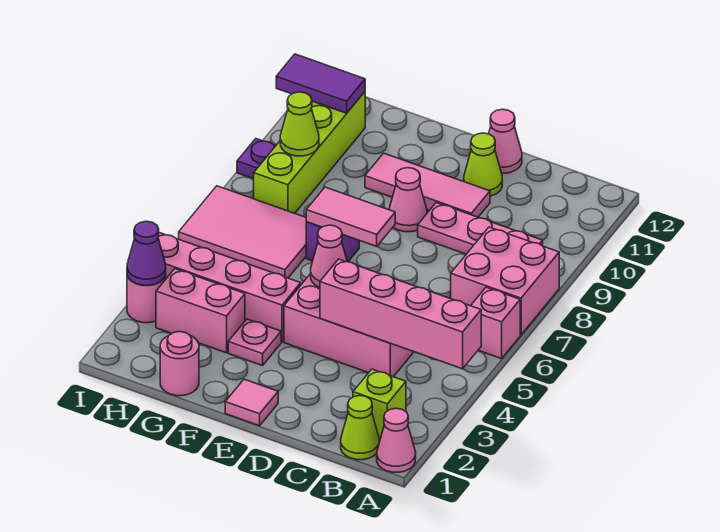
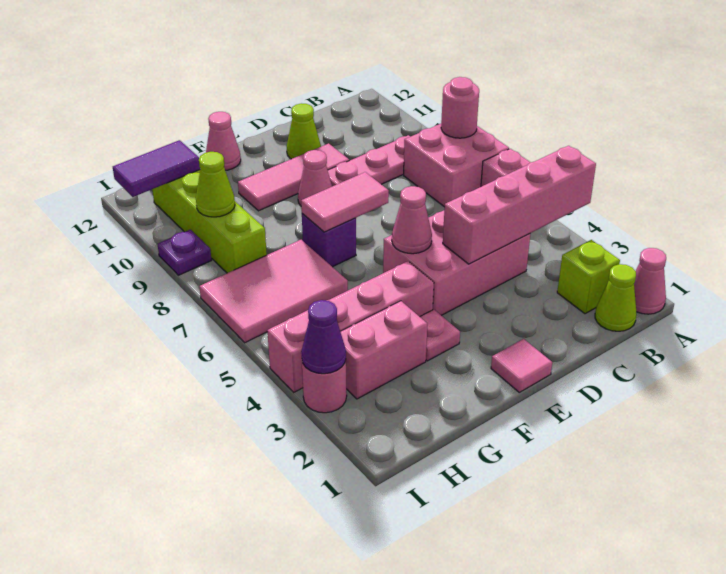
pink 1x1 cone [489,109,522,173] -> pink 1x1 cone moved to [206,112,241,170]
pink 1x1 round brick [160,332,199,396] -> pink 1x1 round brick moved to [441,77,479,138]

